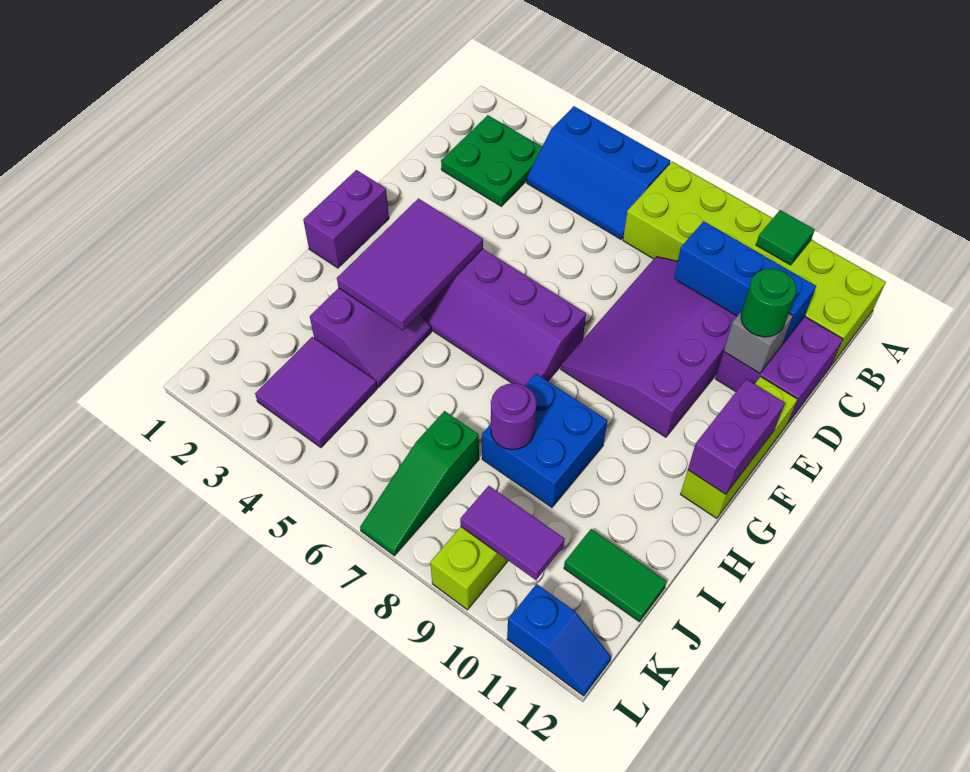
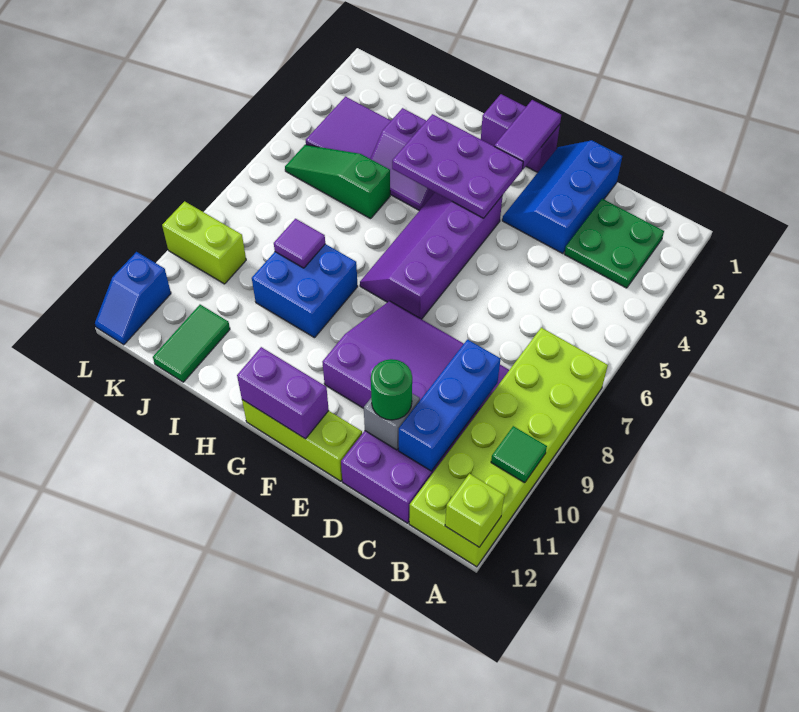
blue 2x3 slope [527,106,670,239] -> blue 2x3 slope moved to [502,140,622,254]
none -> lime 1x1 brick [445,474,504,547]
purple 2x3 tile [337,199,483,330] -> purple 2x3 plate [392,114,523,218]
purple 1x1 round brick [491,383,537,450] -> purple 1x1 tile [274,219,325,268]
green 1x3 slope [360,411,479,556] -> green 1x3 slope moved to [285,145,390,219]
purple 1x2 tile [460,486,565,580] -> purple 1x2 tile moved to [494,100,561,169]

